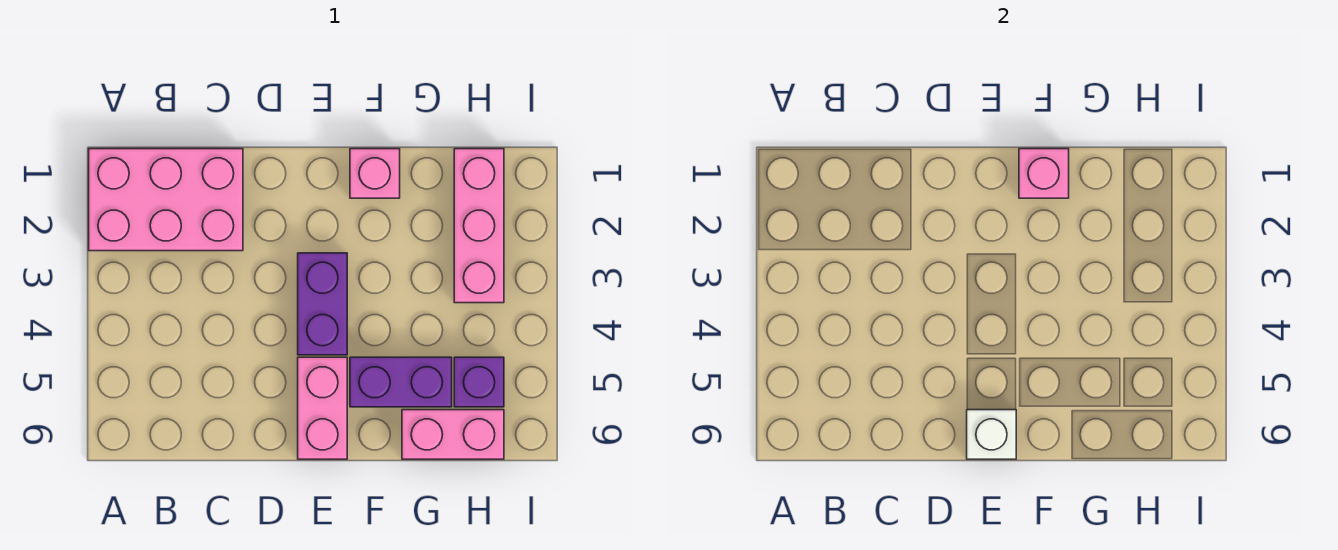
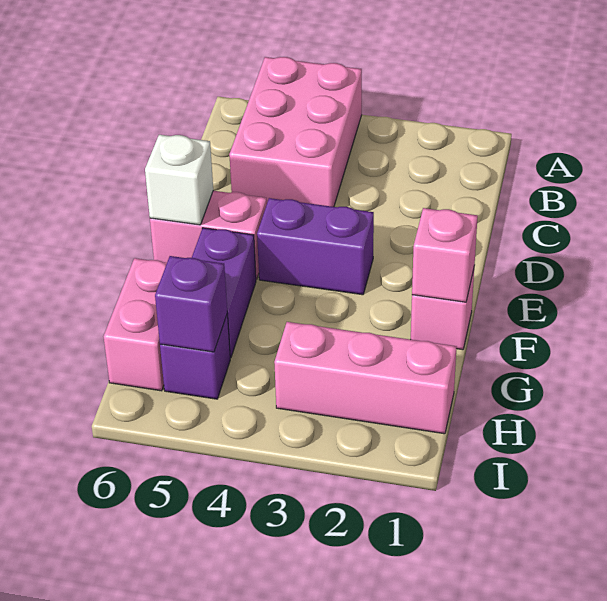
pink 2x3 brick [89,149,243,251] -> pink 2x3 brick moved to [229,57,362,207]
none -> purple 1x1 brick [155,256,227,352]

